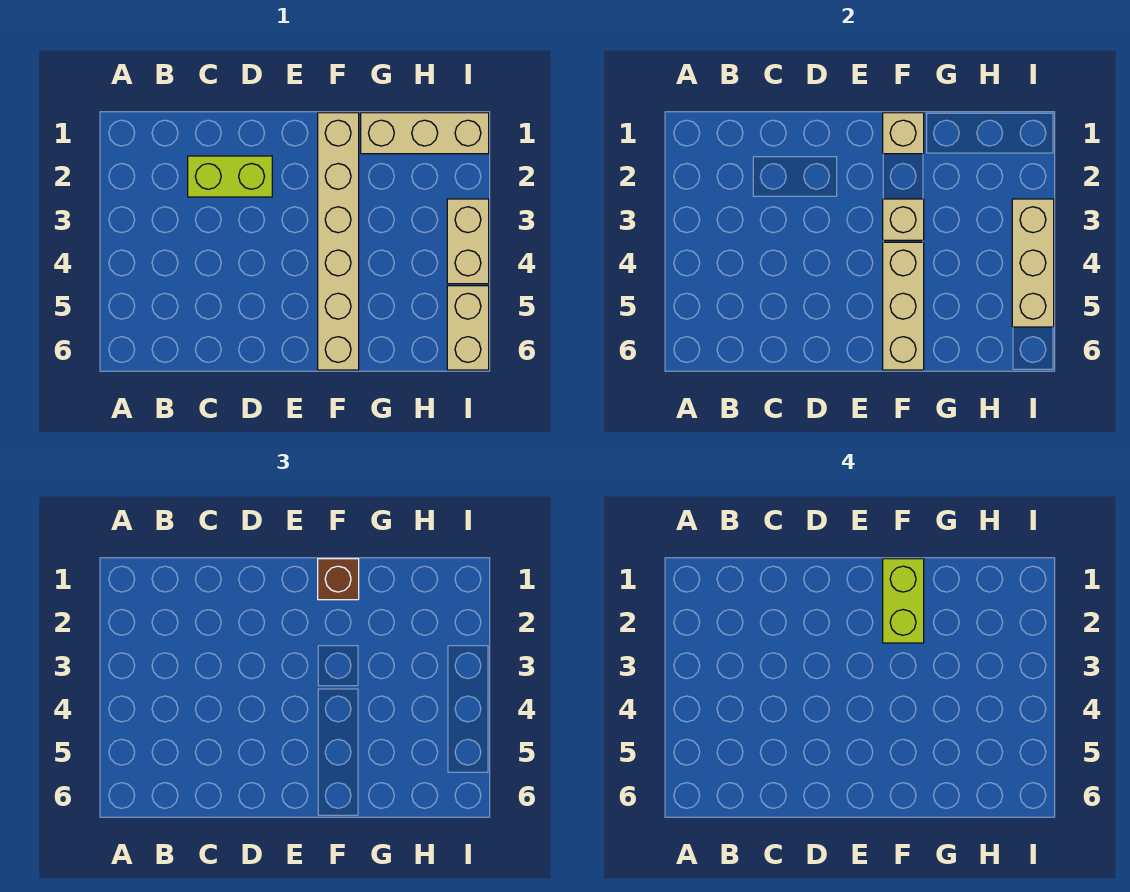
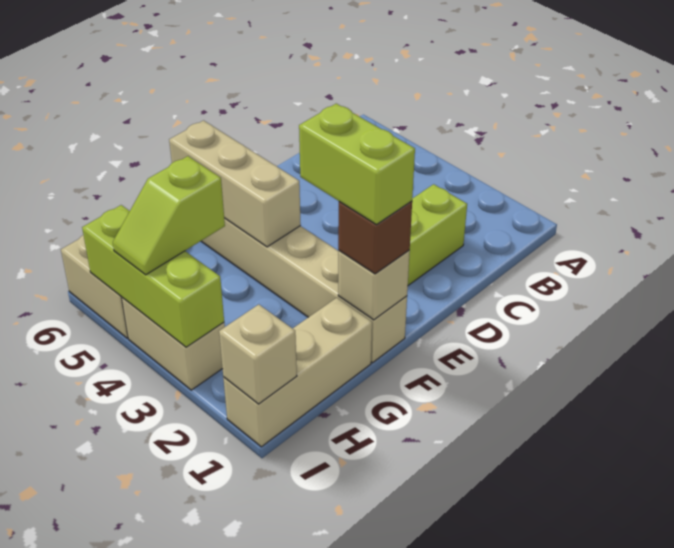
tan 1x1 brick [883,199,924,240] -> tan 1x1 brick moved to [219,304,297,404]
none -> lime 1x2 slope [113,156,225,275]
tan 1x3 brick [1012,199,1054,327] -> lime 1x3 brick [82,205,224,347]

